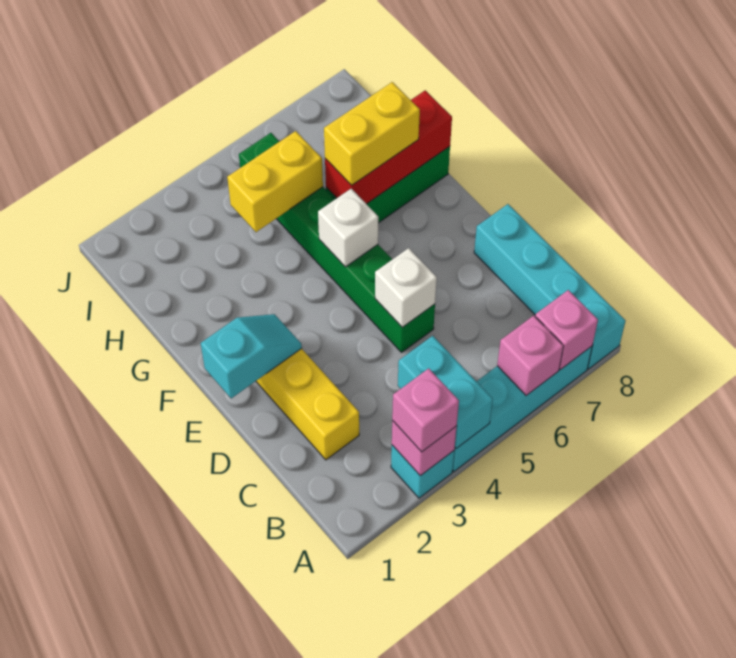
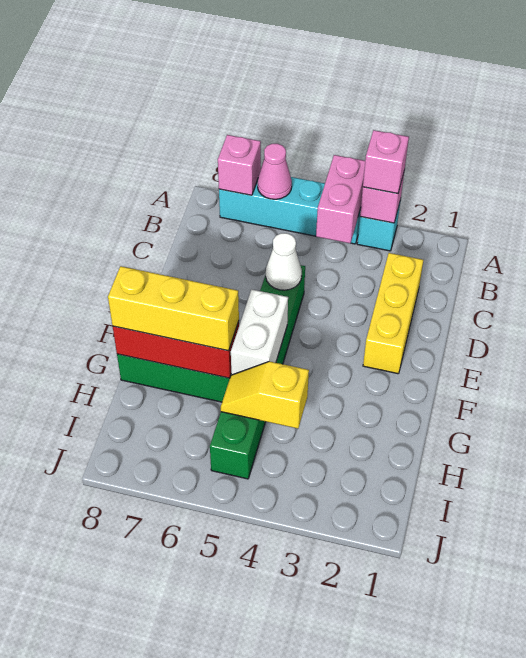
cyan 1x2 brick [398,336,493,449] -> pink 1x2 brick [316,155,365,243]
pink 1x1 brick [497,316,563,395] -> pink 1x1 cone [258,144,292,199]
cyan 1x4 brick [474,204,626,369] -> none
white 1x1 brick [375,248,437,327] -> white 1x1 cone [266,233,302,290]
cyan 1x2 slope [201,314,302,398] -> none
white 1x1 brick [318,189,378,267] -> white 1x2 brick [231,289,288,375]
yellow 1x2 brick [324,82,420,185] -> yellow 1x3 brick [108,266,239,351]
yellow 1x2 brick [227,131,323,232] -> yellow 1x2 slope [221,361,309,429]

